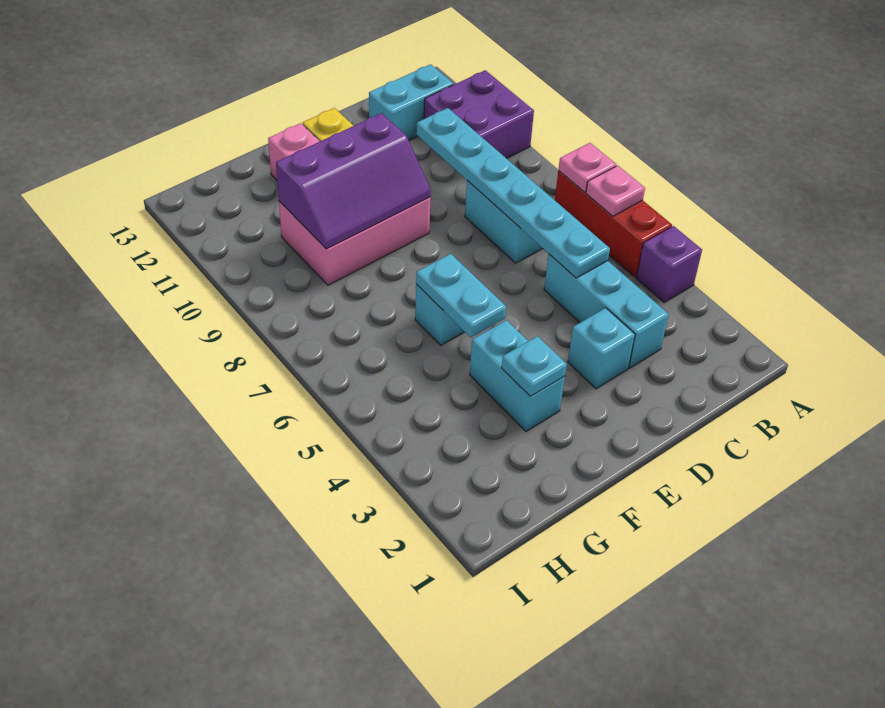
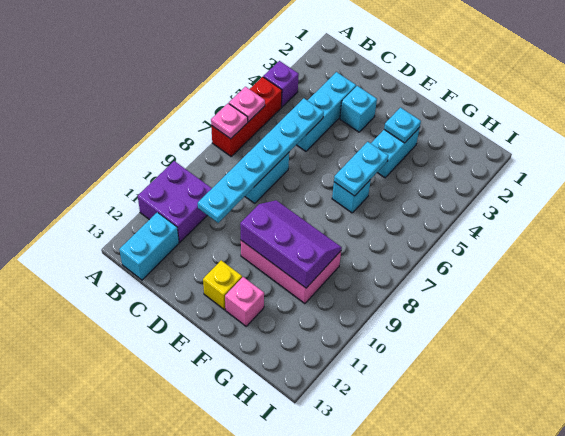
cyan 1x2 brick [369,64,453,140] -> cyan 1x2 brick turned to [119,212,179,280]

